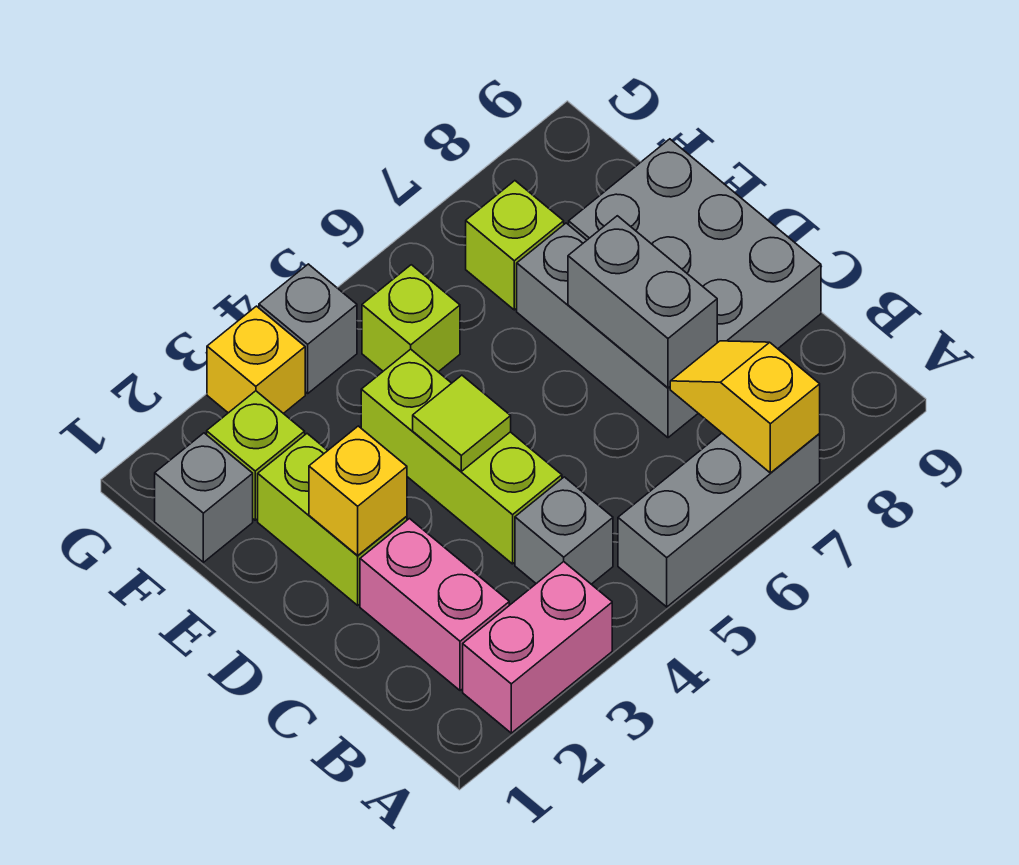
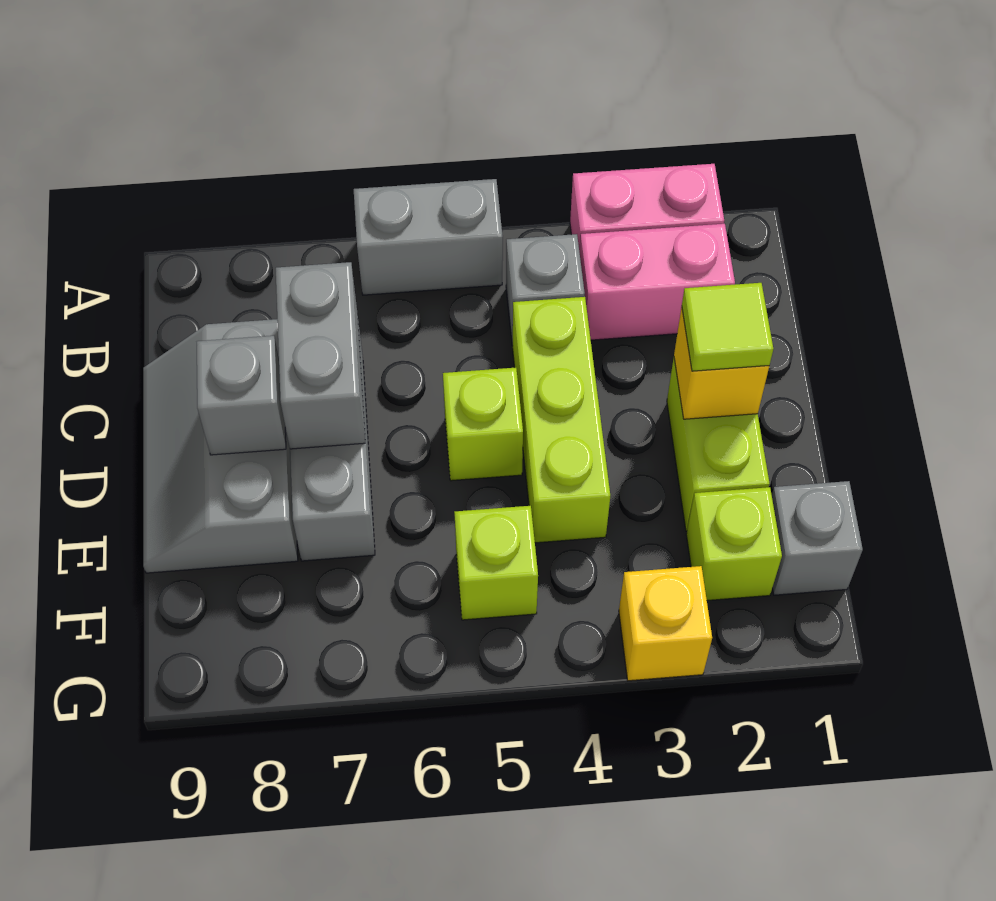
grey 1x3 brick [618,433,820,607] -> grey 1x2 brick [354,179,503,295]
yellow 1x2 slope [670,341,820,473] -> none
pink 1x2 brick [360,519,509,691] -> pink 1x2 brick turned to [579,224,735,340]
grey 2x3 brick [569,139,821,349] -> grey 2x3 slope [143,319,298,573]
lime 1x1 tile [413,375,511,471] -> lime 1x1 tile moved to [682,283,773,371]
lime 1x1 brick [466,181,564,310] -> lime 1x1 brick moved to [443,368,523,481]
grey 1x1 brick [259,264,357,393] -> grey 1x1 brick moved to [197,336,286,455]

